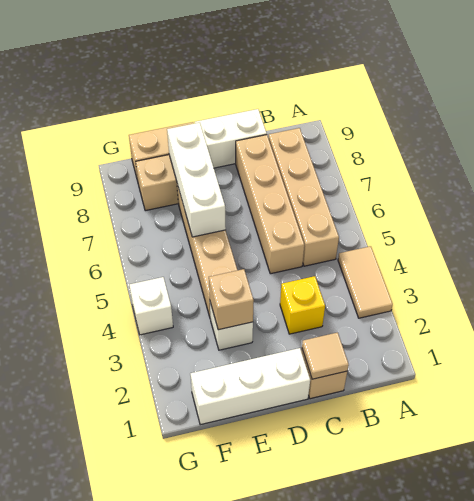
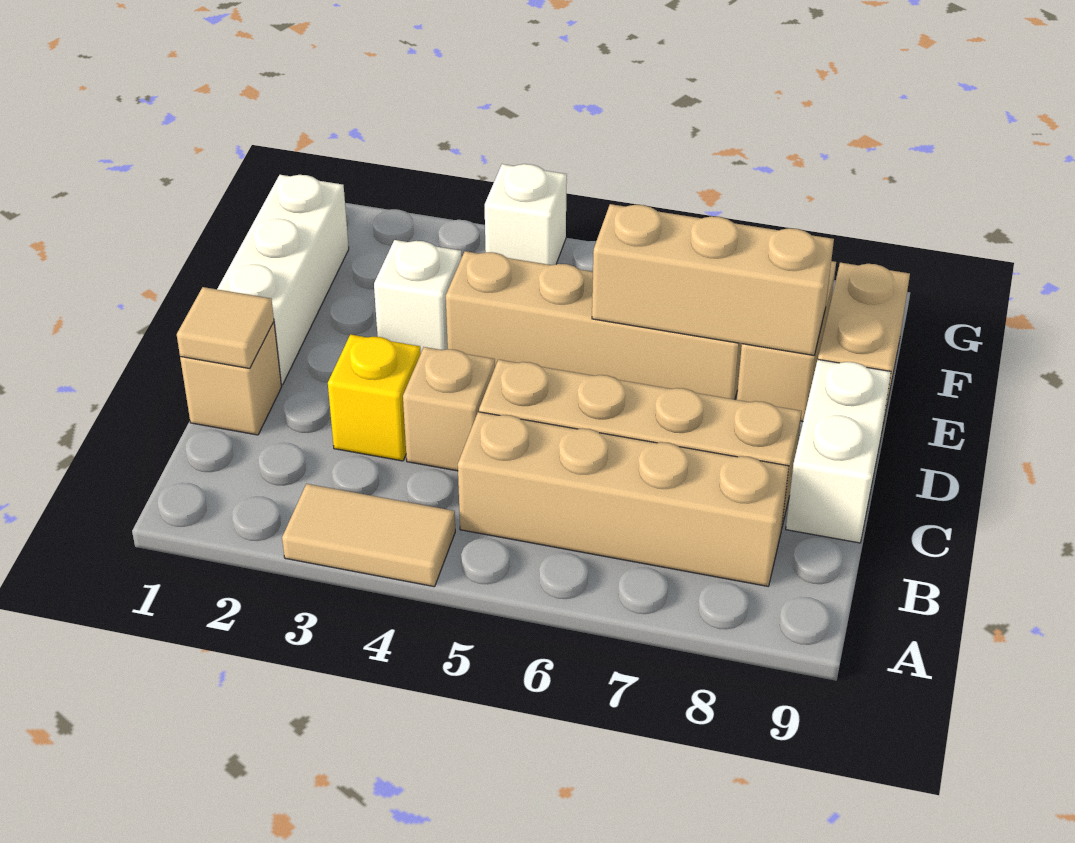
tan 1x1 brick [209,269,254,330] -> tan 1x1 brick moved to [403,347,495,471]
white 1x3 brick [167,123,226,237] -> tan 1x3 brick [592,204,834,355]

